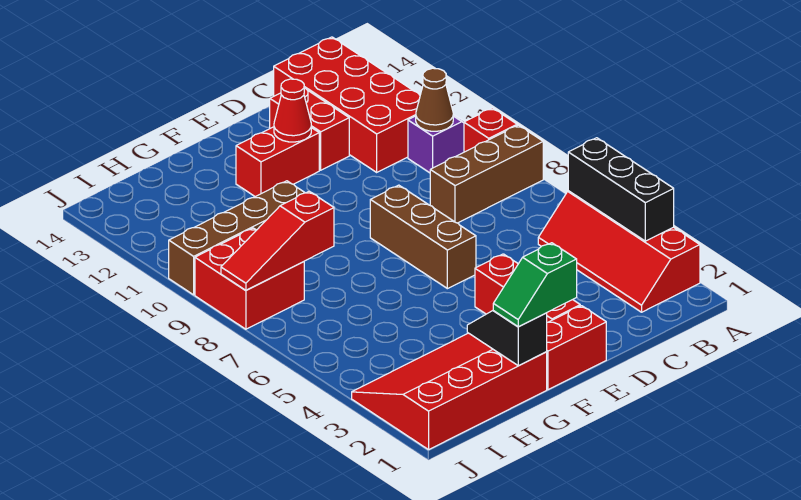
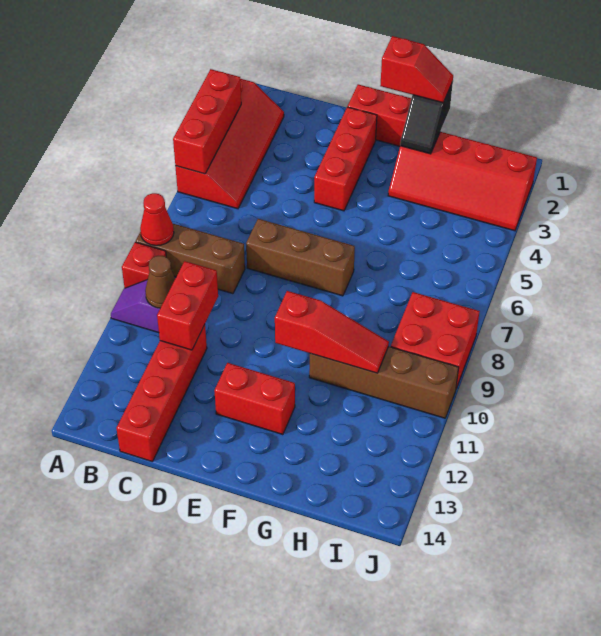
black 1x3 brick [568,138,674,241] -> red 1x3 brick [173,69,241,174]
red 2x4 brick [274,37,420,172] -> red 1x4 brick [116,325,207,462]
red 1x2 brick [270,88,349,170] -> red 1x2 brick moved to [157,261,218,350]
brown 1x3 brick [370,185,476,289] -> brown 1x3 brick turned to [246,219,355,296]
red 1x1 cone [274,79,311,142] -> red 1x1 cone moved to [140,193,174,246]
green 1x2 slope [493,243,577,327] -> red 1x2 slope [380,36,453,103]
red 3x4 slope [352,333,547,450] -> red 2x4 slope [388,132,537,231]
red 1x3 slope [221,191,334,290] -> red 1x3 slope moved to [275,291,389,373]

